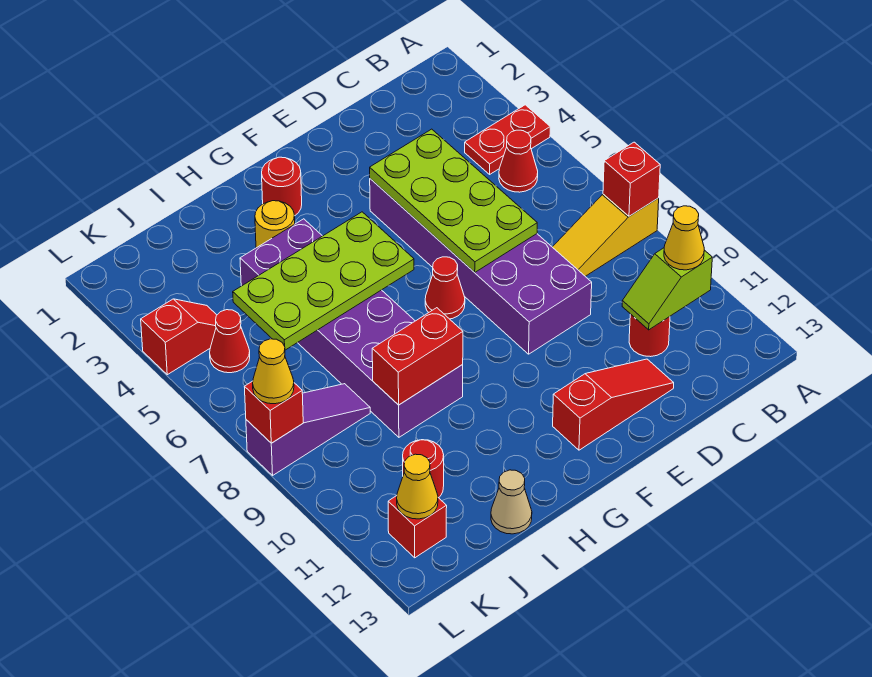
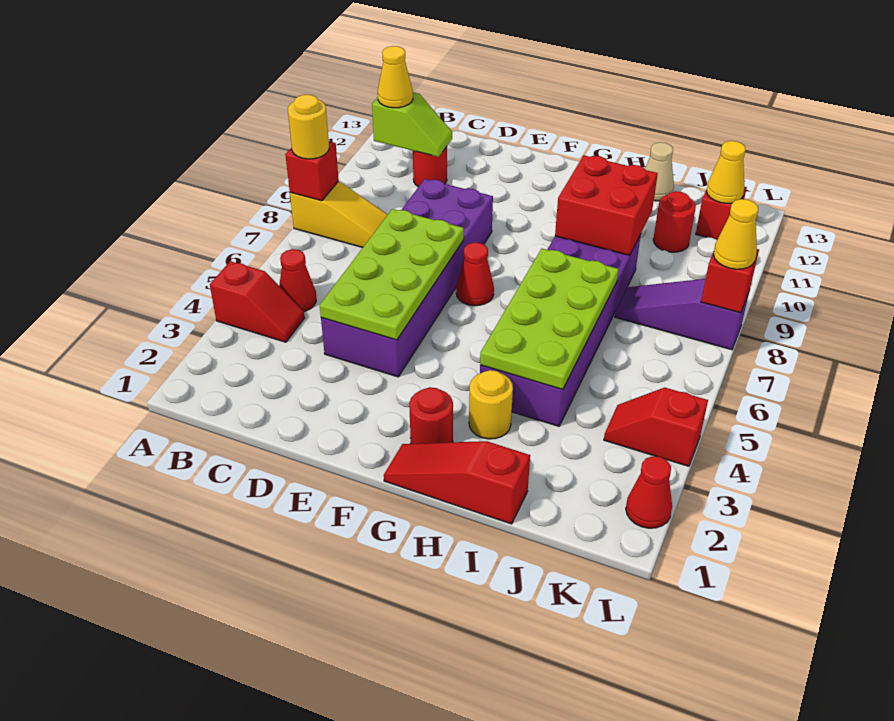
red 1x2 plate [465,105,550,174] -> red 1x2 slope [210,261,305,342]
none -> yellow 1x1 round brick [288,95,329,159]
red 1x3 slope [553,359,674,450] -> red 1x3 slope moved to [384,441,530,524]
lime 2x4 plate [233,212,414,350] -> lime 2x4 plate turned to [480,249,619,390]
red 1x2 brick [372,308,463,405] -> red 2x2 brick [555,155,658,256]
red 1x1 cone [210,310,250,373] -> red 1x1 cone moved to [626,456,672,528]

